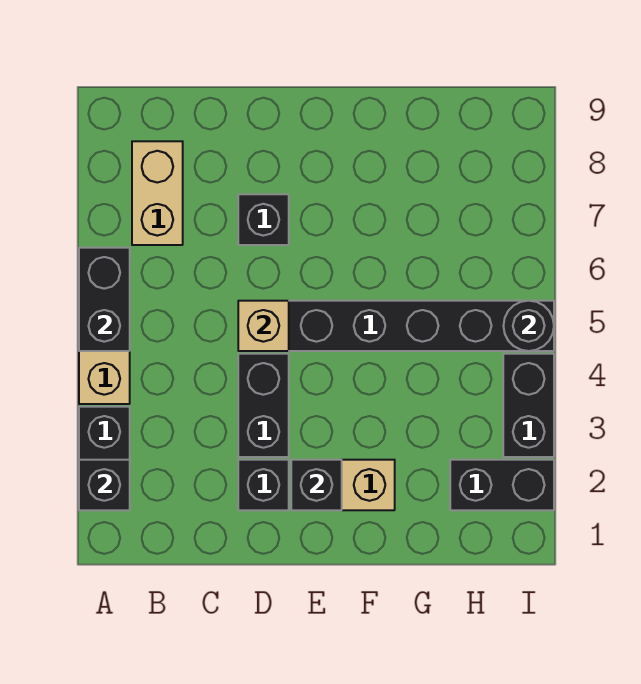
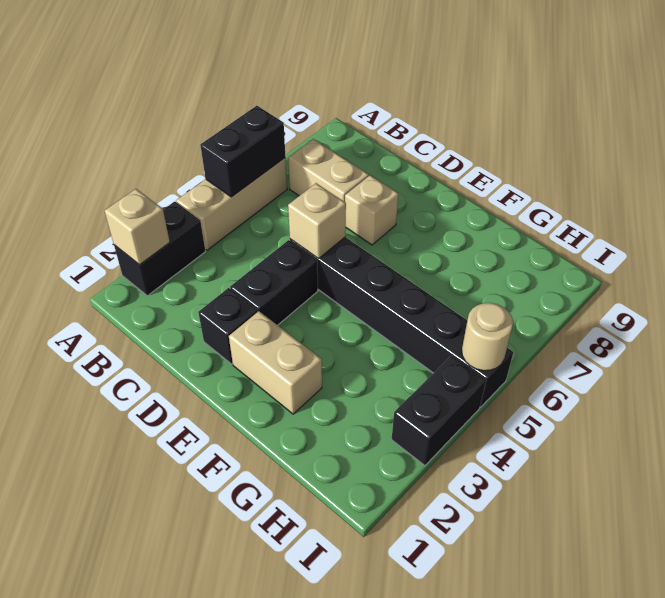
black 1x1 brick [79,460,130,510] -> tan 1x1 brick [105,189,170,265]
tan 1x2 brick [132,141,183,245] -> tan 1x2 brick turned to [288,139,369,202]
black 1x1 brick [238,194,289,245] -> tan 1x1 brick [345,175,398,245]
black 1x1 brick [291,460,342,510] -> none
black 1x2 brick [450,460,554,510] -> none
black 1x1 round brick [503,301,554,351] -> tan 1x1 round brick [462,303,513,371]

